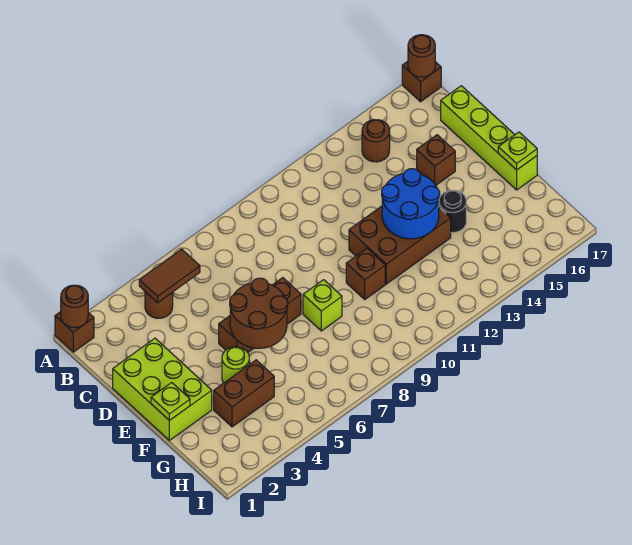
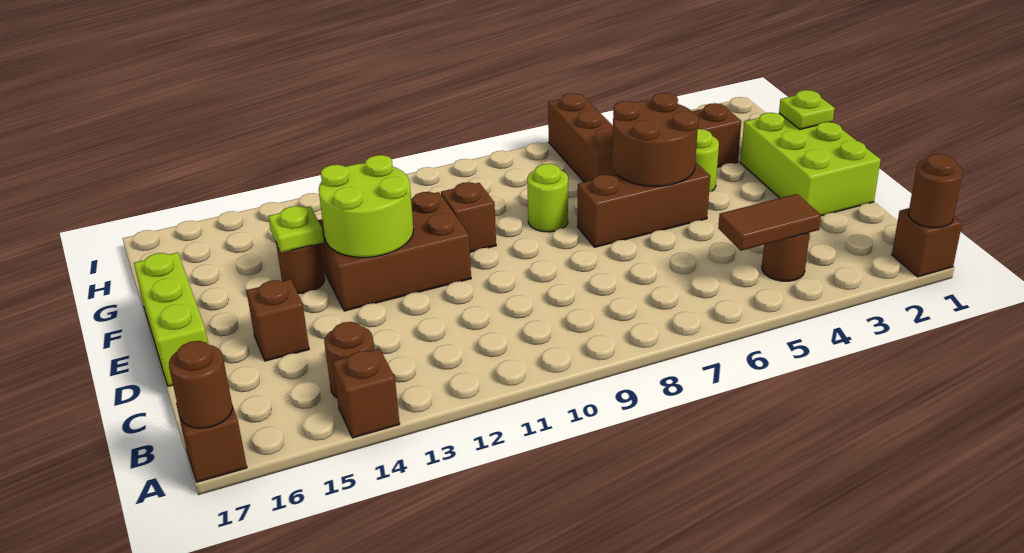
none -> brown 1x1 brick [333,349,400,438]
lime 1x4 brick [441,86,537,190] -> lime 1x3 brick [134,253,208,386]
blue 2x2 round brick [382,169,440,239] -> lime 2x2 round brick [319,155,414,257]
lime 1x1 brick [303,280,342,331] -> lime 1x1 round brick [527,164,568,232]
black 1x1 round brick [439,190,466,233] -> brown 1x1 round brick [276,243,325,293]
lime 1x1 plate [498,132,537,170] -> lime 1x1 plate moved to [268,206,324,252]
none -> brown 1x3 brick [548,93,617,182]

